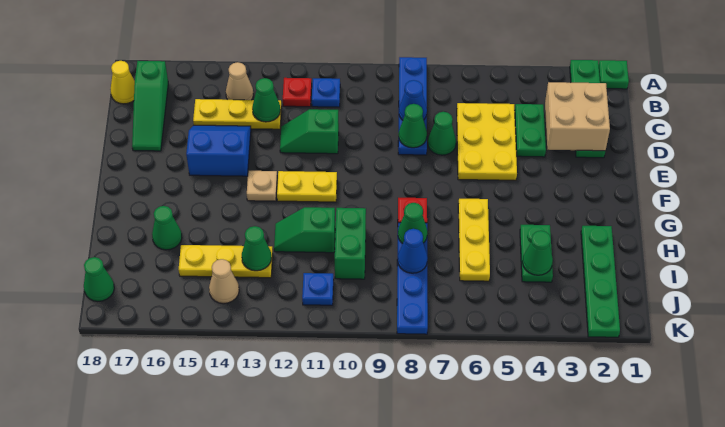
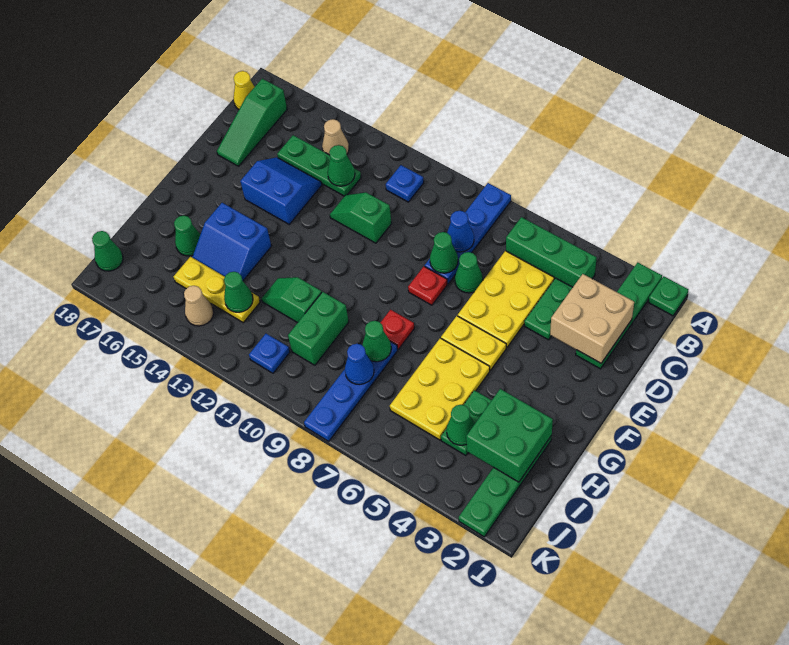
none -> green 1x3 brick [506,217,597,287]
red 1x1 plate [283,78,312,107] -> red 1x1 plate moved to [408,266,447,305]
yellow 1x3 plate [193,99,282,129] -> green 1x3 plate [277,135,361,196]
yellow 1x2 plate [277,171,337,202] -> yellow 1x2 plate moved to [441,316,506,370]
tan 1x1 plate [247,171,277,201] -> none
yellow 1x3 plate [458,199,490,281] -> yellow 2x3 plate [390,338,490,440]
none -> blue 2x2 slope [192,203,271,281]
none -> green 2x2 brick [466,389,553,482]

